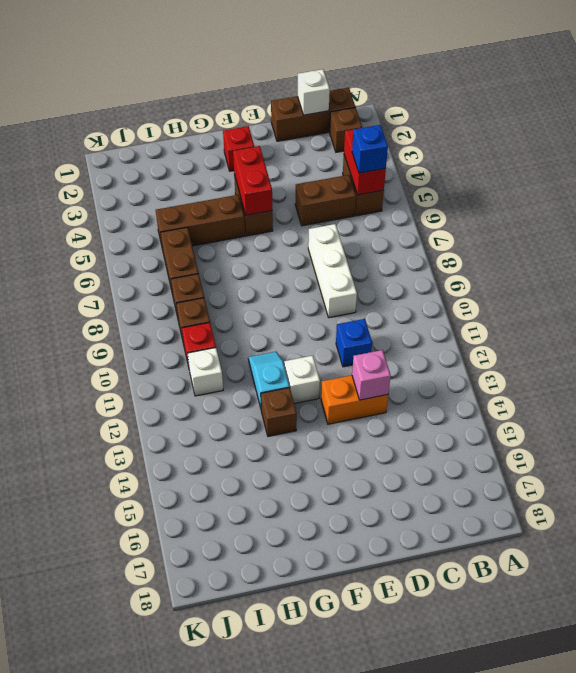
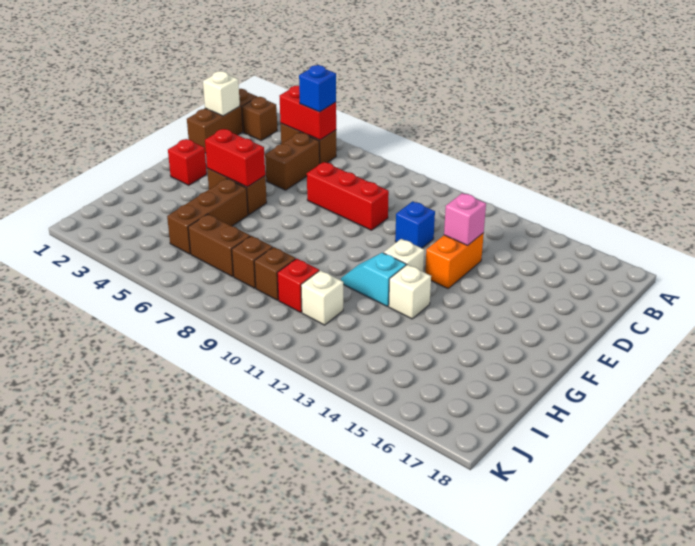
white 1x3 brick [308,224,357,318] -> red 1x3 brick [307,162,389,230]
brown 1x1 brick [261,388,297,436] -> white 1x1 brick [389,265,431,319]

